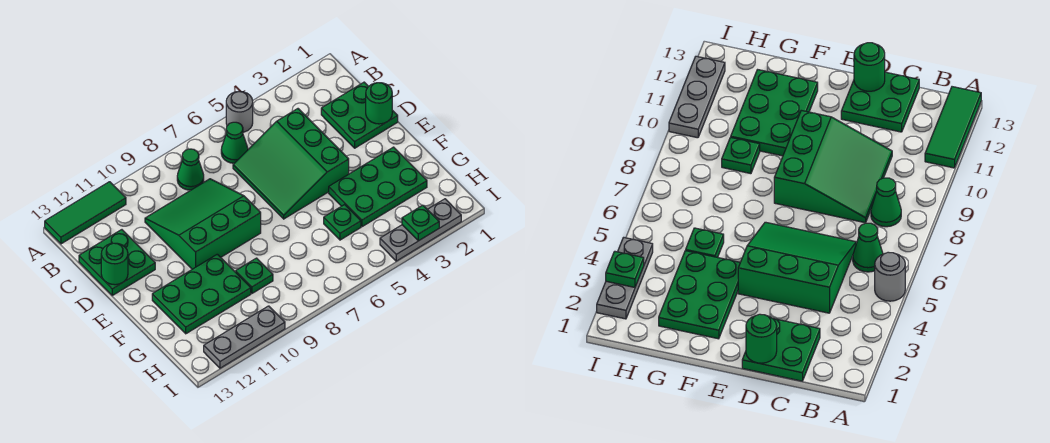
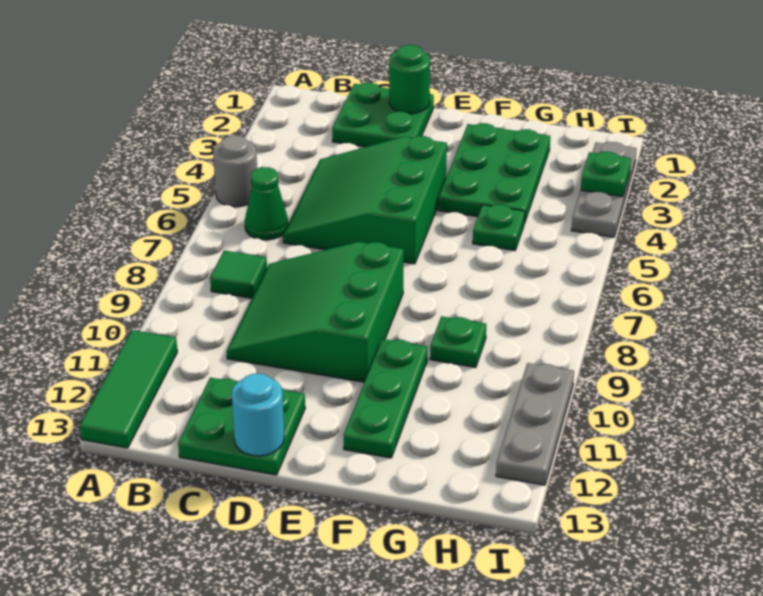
green 1x1 cone [177,149,204,190] -> green 1x1 tile [210,251,267,298]
green 3x3 slope [233,109,349,219] -> green 3x3 slope turned to [283,136,447,264]
green 1x1 round brick [101,243,128,285] -> cyan 1x1 round brick [232,374,284,456]
green 2x3 plate [152,254,251,334] -> green 1x3 plate [343,339,428,458]

